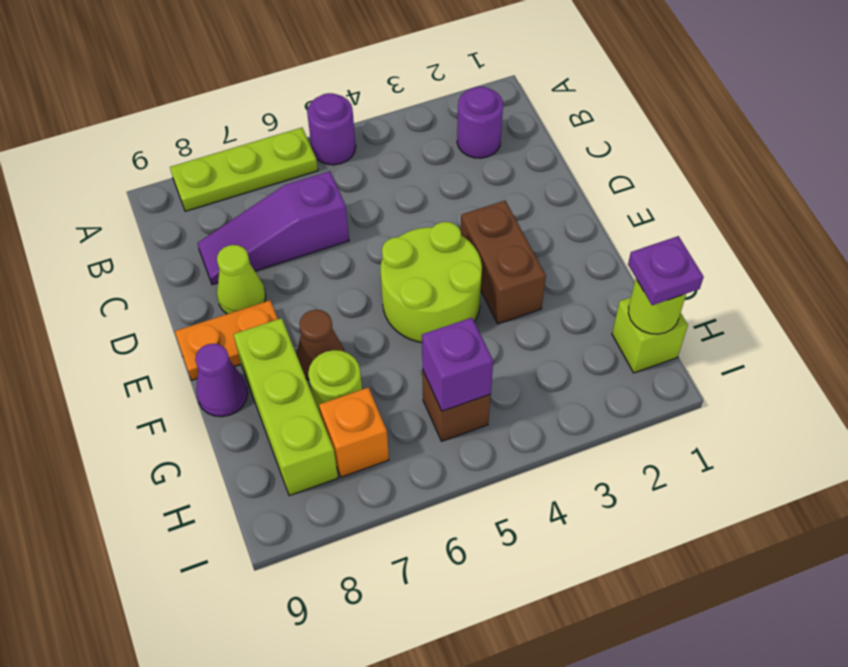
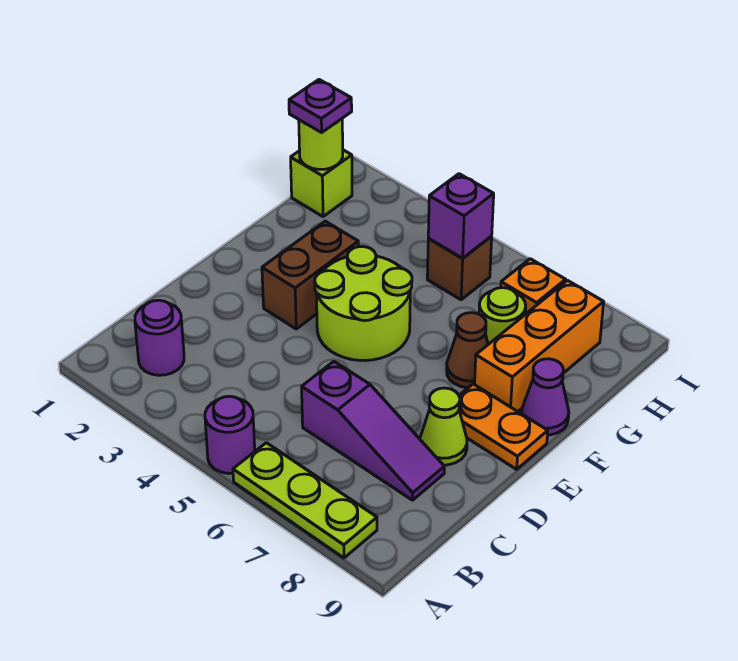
lime 1x3 brick [233,318,338,496] -> orange 1x3 brick [475,281,604,411]

